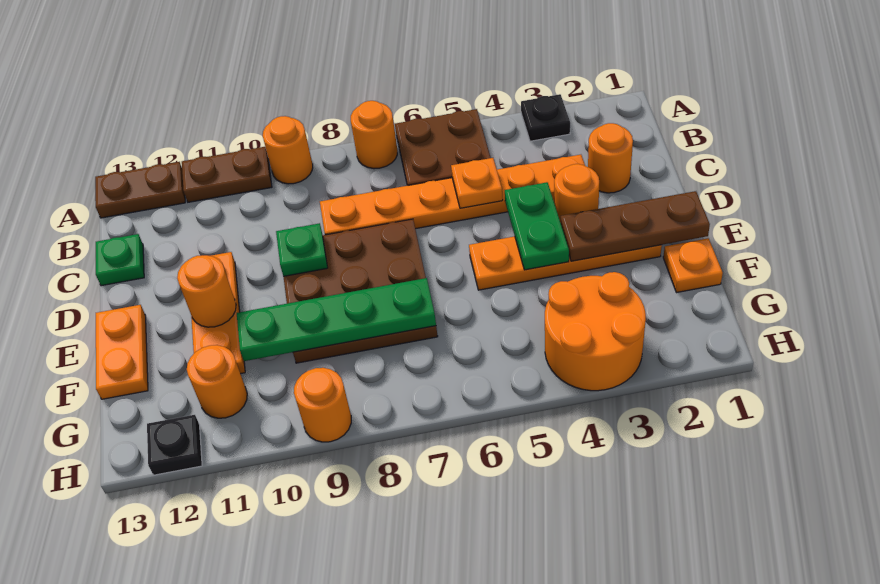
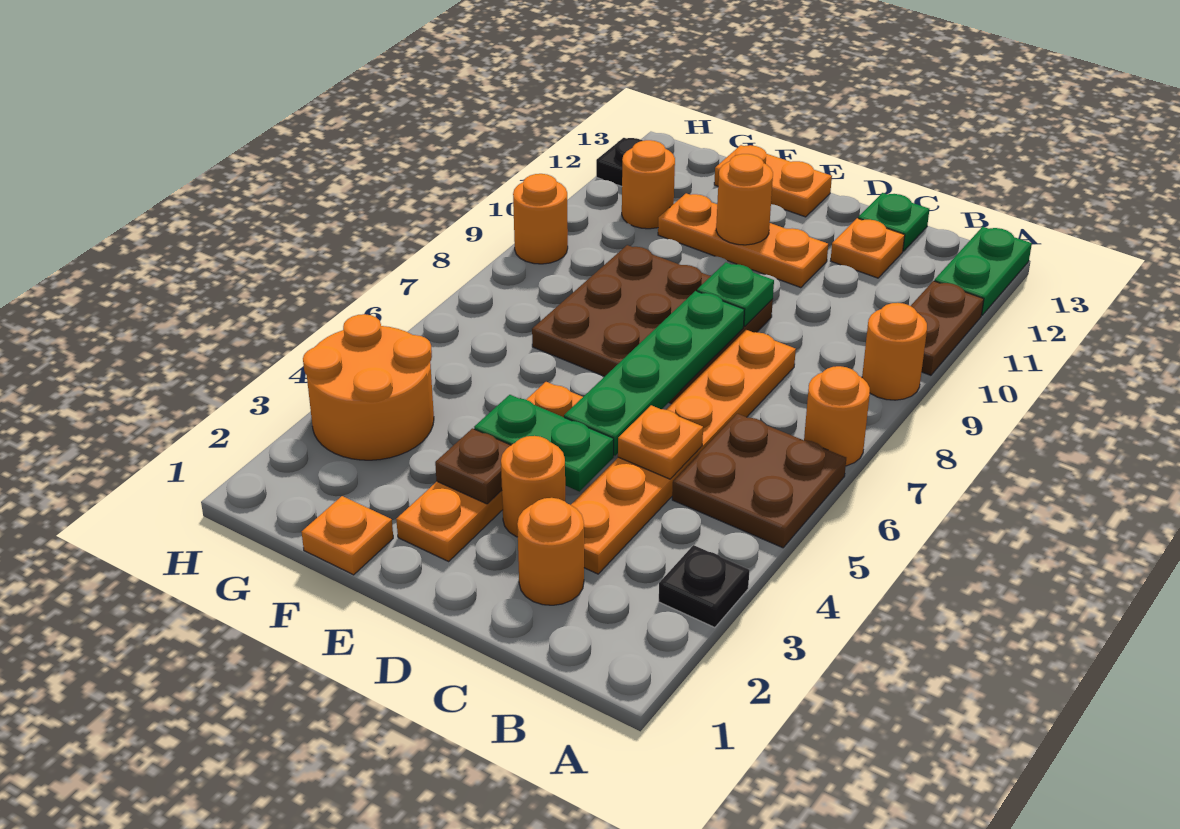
brown 1x2 plate [95,162,185,218] -> green 1x2 plate [934,227,1032,315]
none -> orange 1x1 plate [831,218,905,278]
brown 1x3 plate [561,191,710,261] -> brown 1x1 plate [435,428,511,504]
green 1x4 plate [237,278,436,361] -> green 1x4 plate moved to [564,291,744,456]

